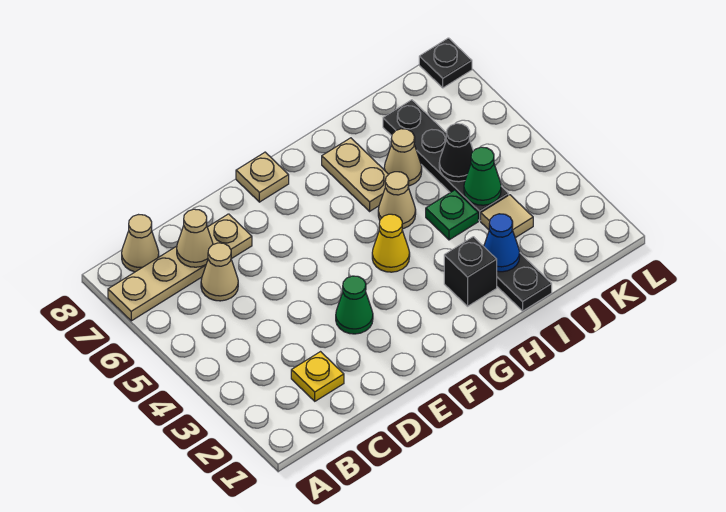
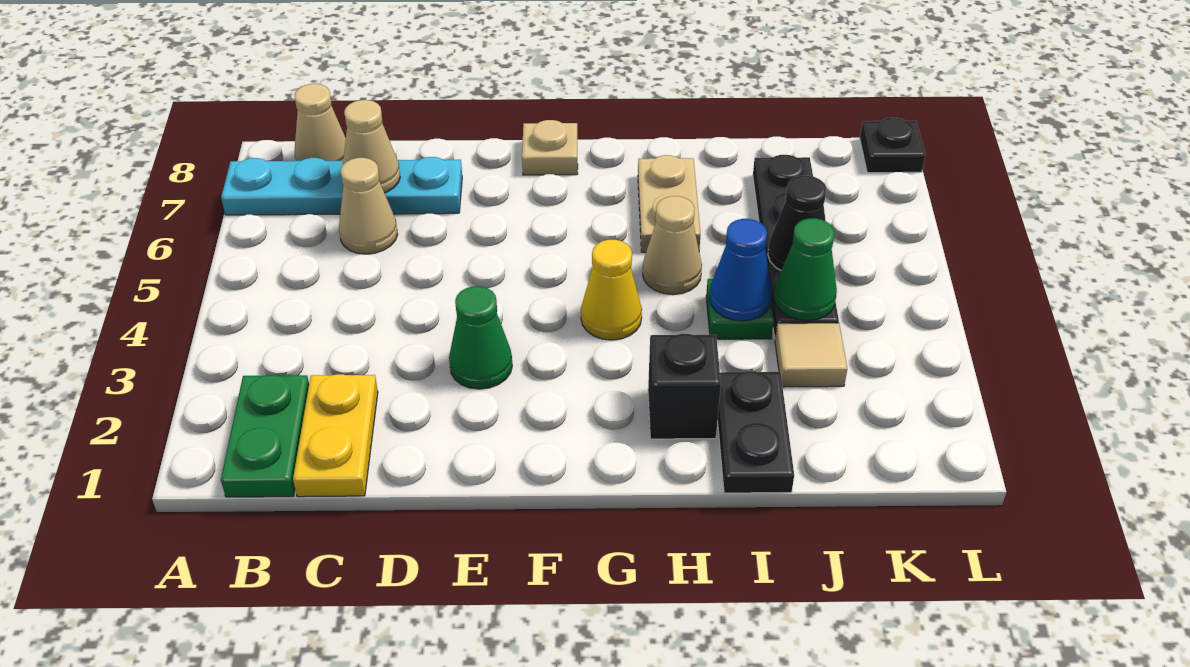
tan 1x4 plate [108,214,252,321] -> cyan 1x4 plate [221,157,462,215]
none -> green 1x2 plate [221,375,309,497]
yellow 1x1 plate [291,352,344,401] -> yellow 1x2 plate [293,374,378,497]
blue 1x1 cone [484,214,520,272] -> blue 1x1 cone moved to [710,219,772,321]
tan 1x1 cone [384,129,422,186] -> none

